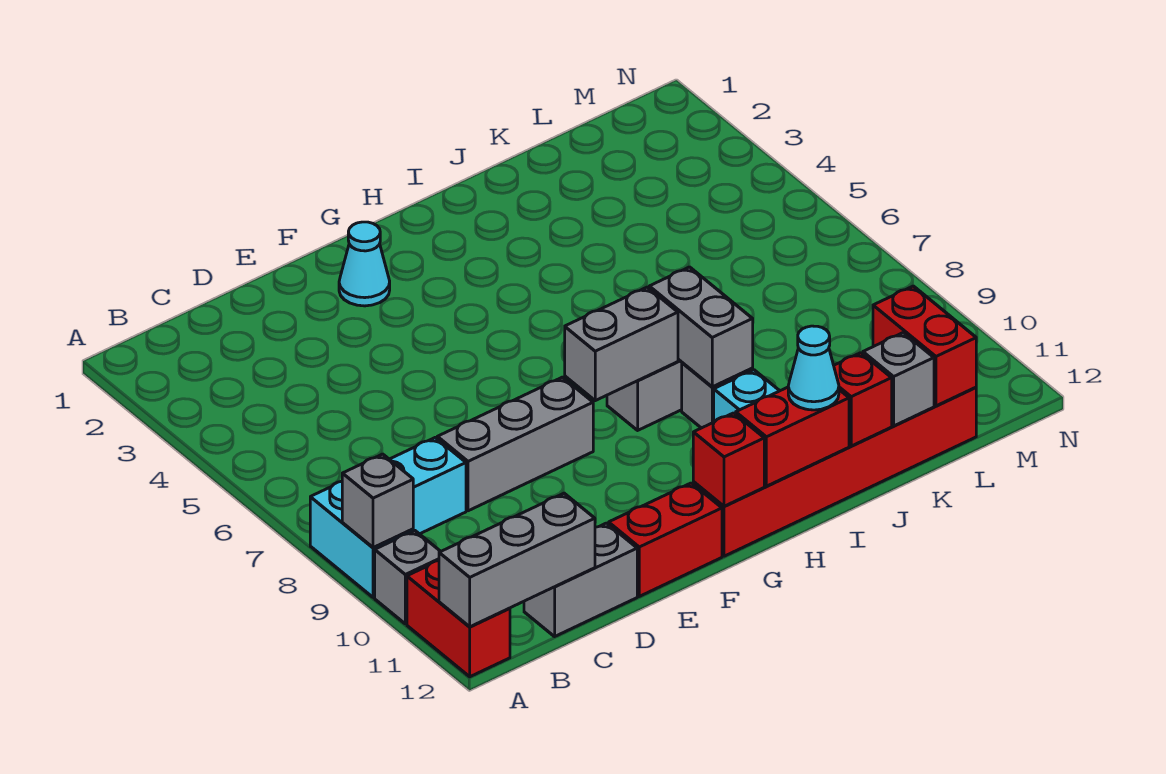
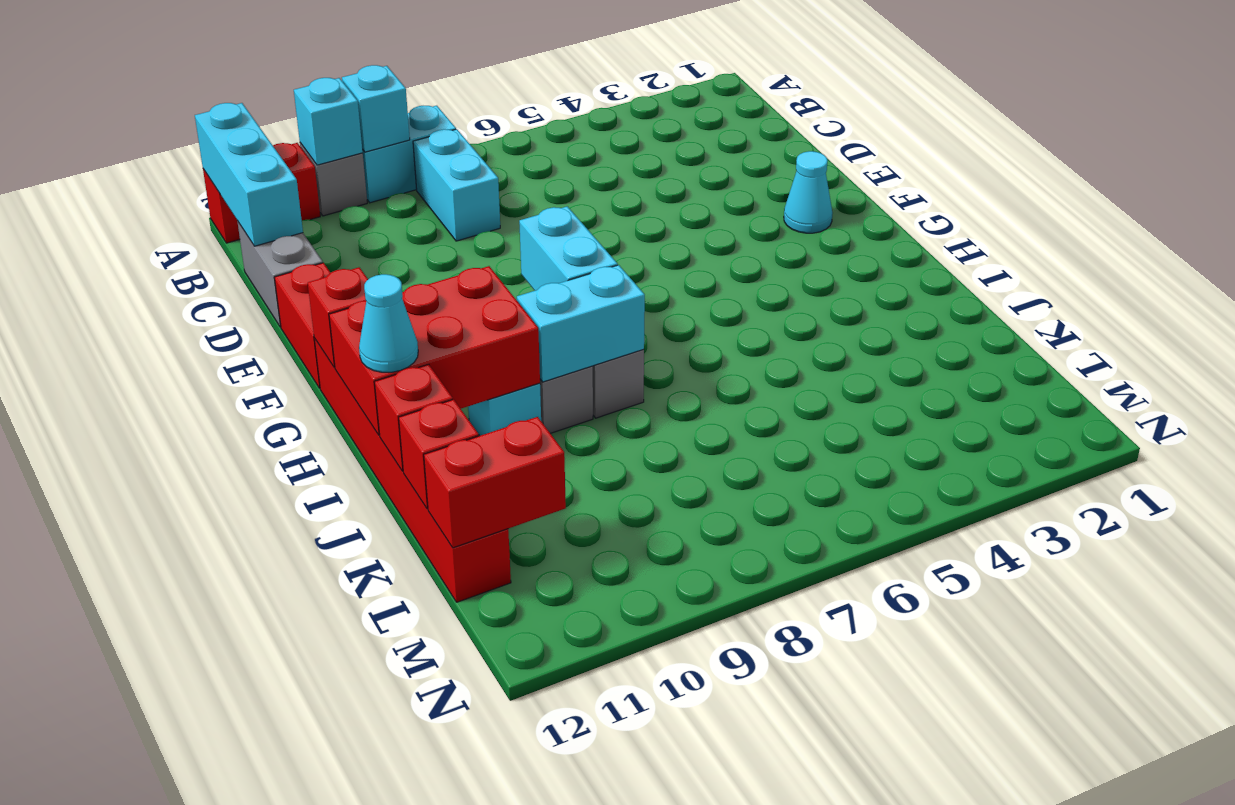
grey 1x1 brick [342,454,413,548] -> cyan 1x1 brick [342,65,410,152]
none -> cyan 1x1 brick [294,78,363,165]
grey 1x3 brick [439,493,595,627] -> cyan 1x3 brick [195,103,303,246]
grey 1x3 brick [437,377,593,511] -> none
grey 1x2 brick [565,287,678,401] -> cyan 1x2 brick [519,206,618,290]
red 1x2 brick [736,387,849,486] -> red 2x3 brick [329,266,540,435]
grey 1x2 brick [649,267,753,387] -> cyan 1x2 brick [517,265,645,382]
grey 1x1 brick [863,333,934,426] -> red 1x1 brick [399,399,479,509]

